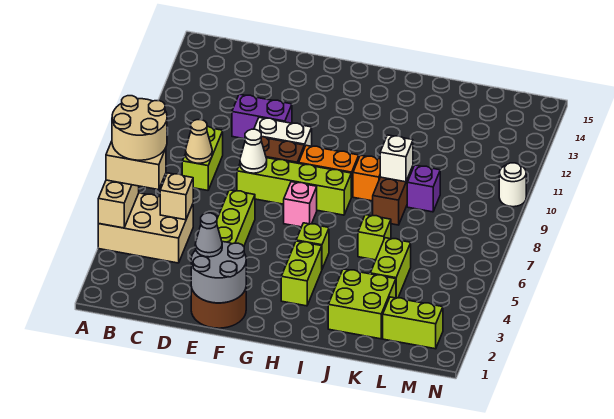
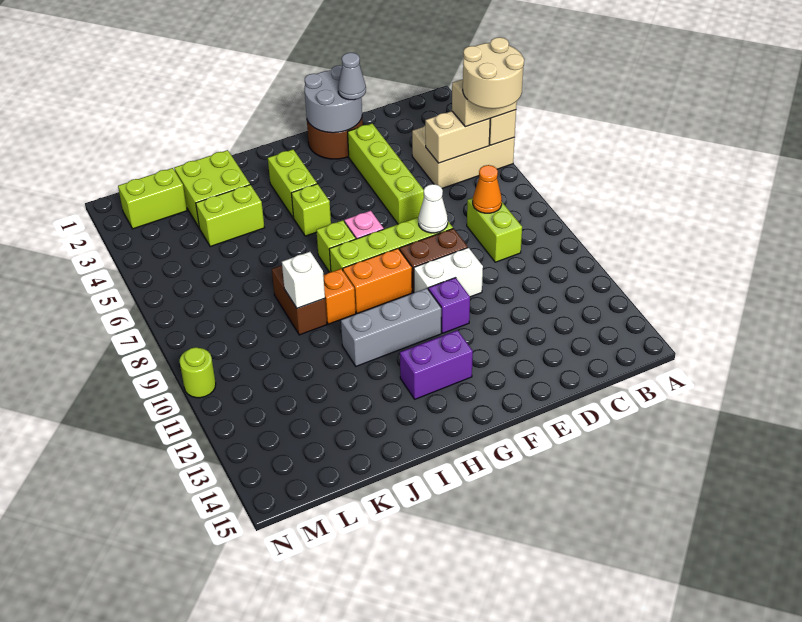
tan 1x1 brick [160,173,193,220] -> tan 1x2 brick [425,111,490,163]
tan 1x1 cone [186,120,212,163] -> orange 1x1 cone [473,165,502,213]
purple 1x2 brick [232,94,292,139] -> purple 1x2 brick moved to [400,330,473,399]
none -> grey 1x3 brick [341,288,441,366]
lime 1x1 brick [358,215,391,260] -> lime 1x1 brick moved to [316,220,356,272]
lime 1x2 brick [370,238,411,298] -> lime 1x2 brick turned to [196,185,264,247]
purple 1x1 brick [407,165,440,212] -> purple 1x1 brick moved to [428,278,470,333]
white 1x1 round brick [499,163,526,207] -> lime 1x1 round brick [180,347,216,398]

